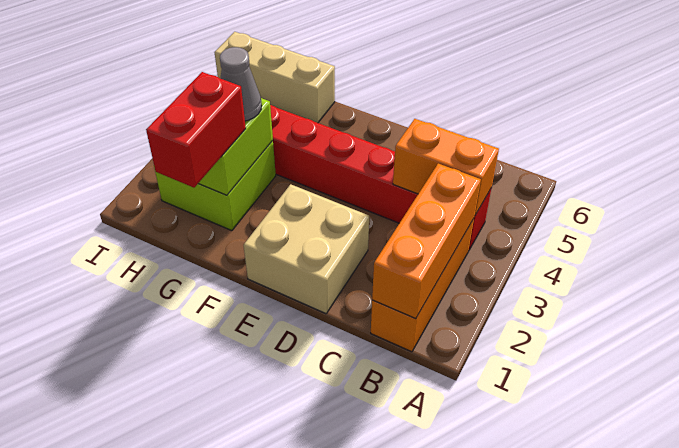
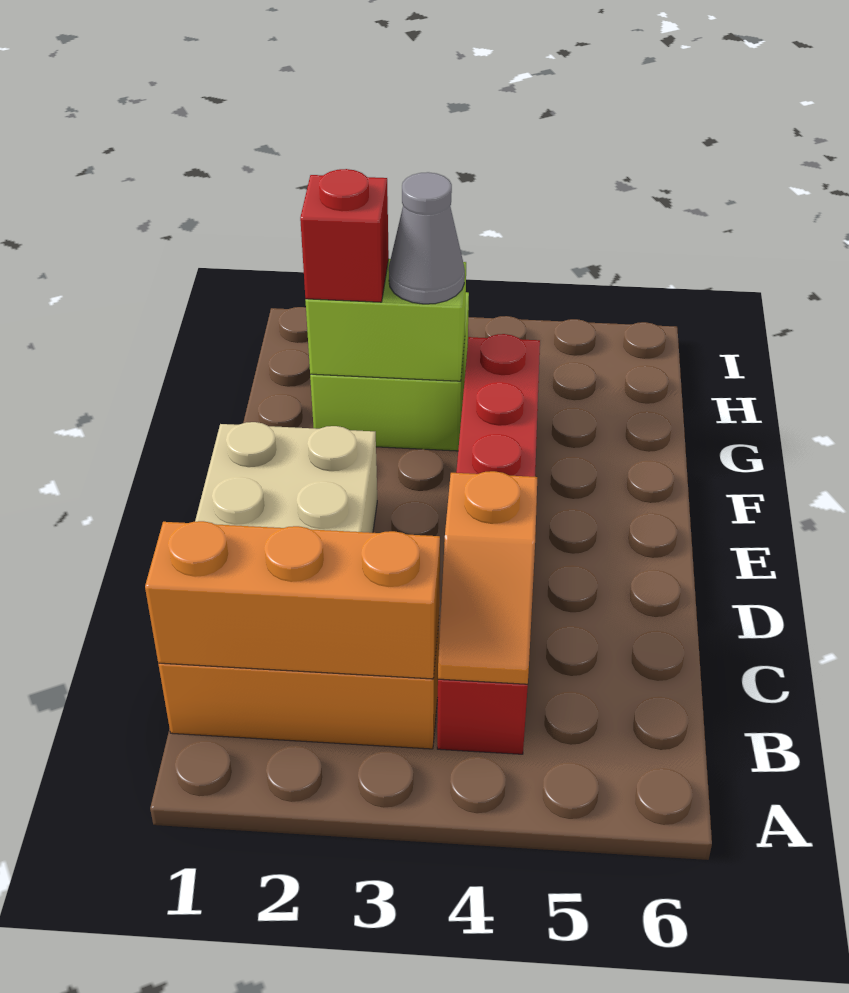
orange 1x2 brick [393,119,499,215] -> orange 1x2 slope [438,471,537,684]
red 1x2 brick [146,72,246,188] -> red 1x1 brick [300,169,389,302]
tan 1x3 brick [215,32,335,123] -> none

